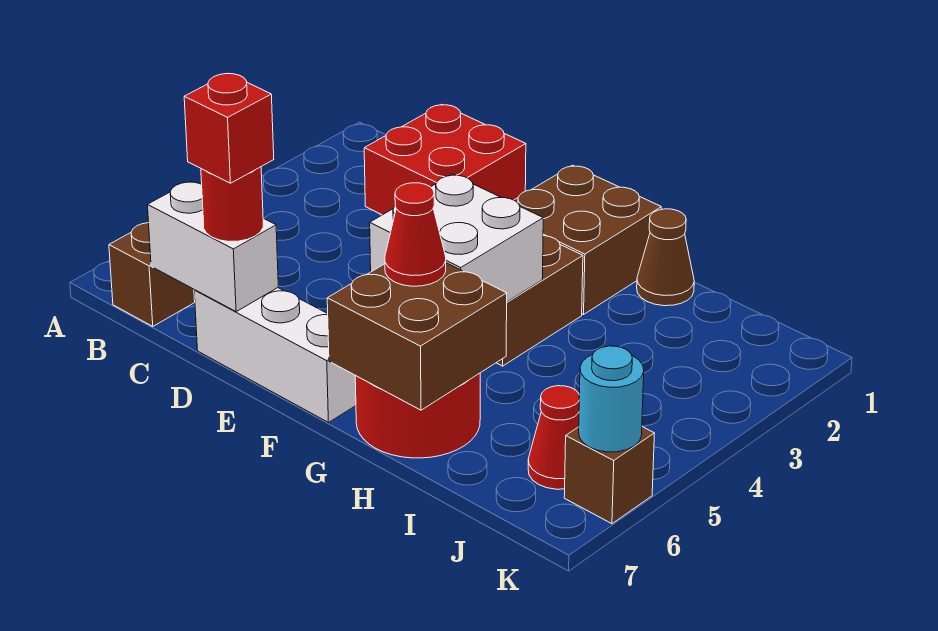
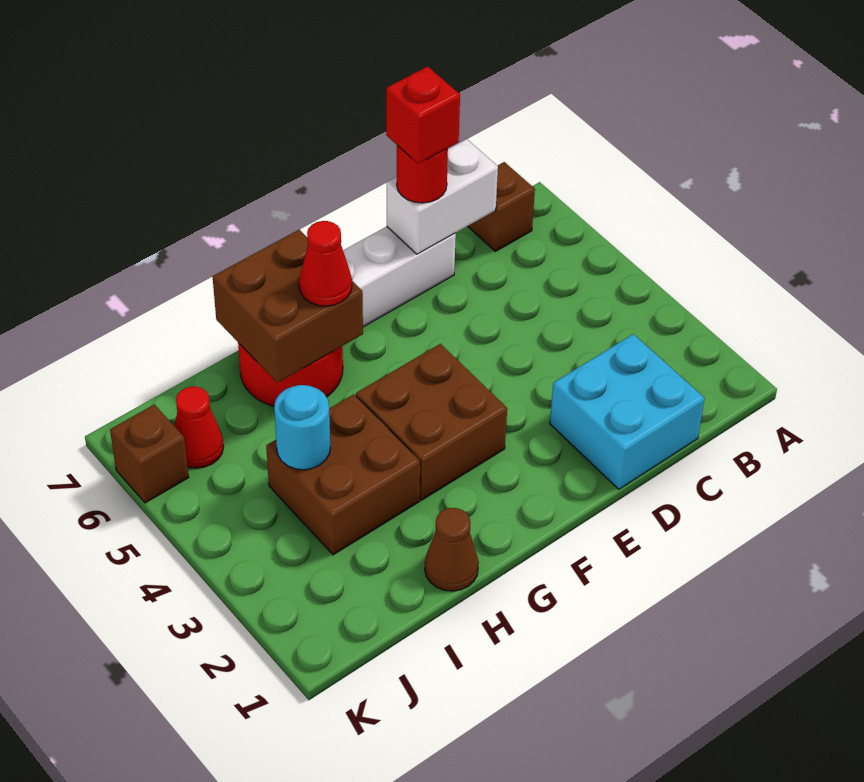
red 2x2 brick [364,104,526,215] -> cyan 2x2 brick [550,334,704,489]
brown 2x2 brick [514,165,661,315] -> brown 2x2 brick moved to [266,394,420,555]
white 2x2 brick [370,174,543,302] -> none
cyan 1x1 round brick [579,346,644,452] -> cyan 1x1 round brick moved to [274,385,330,470]

